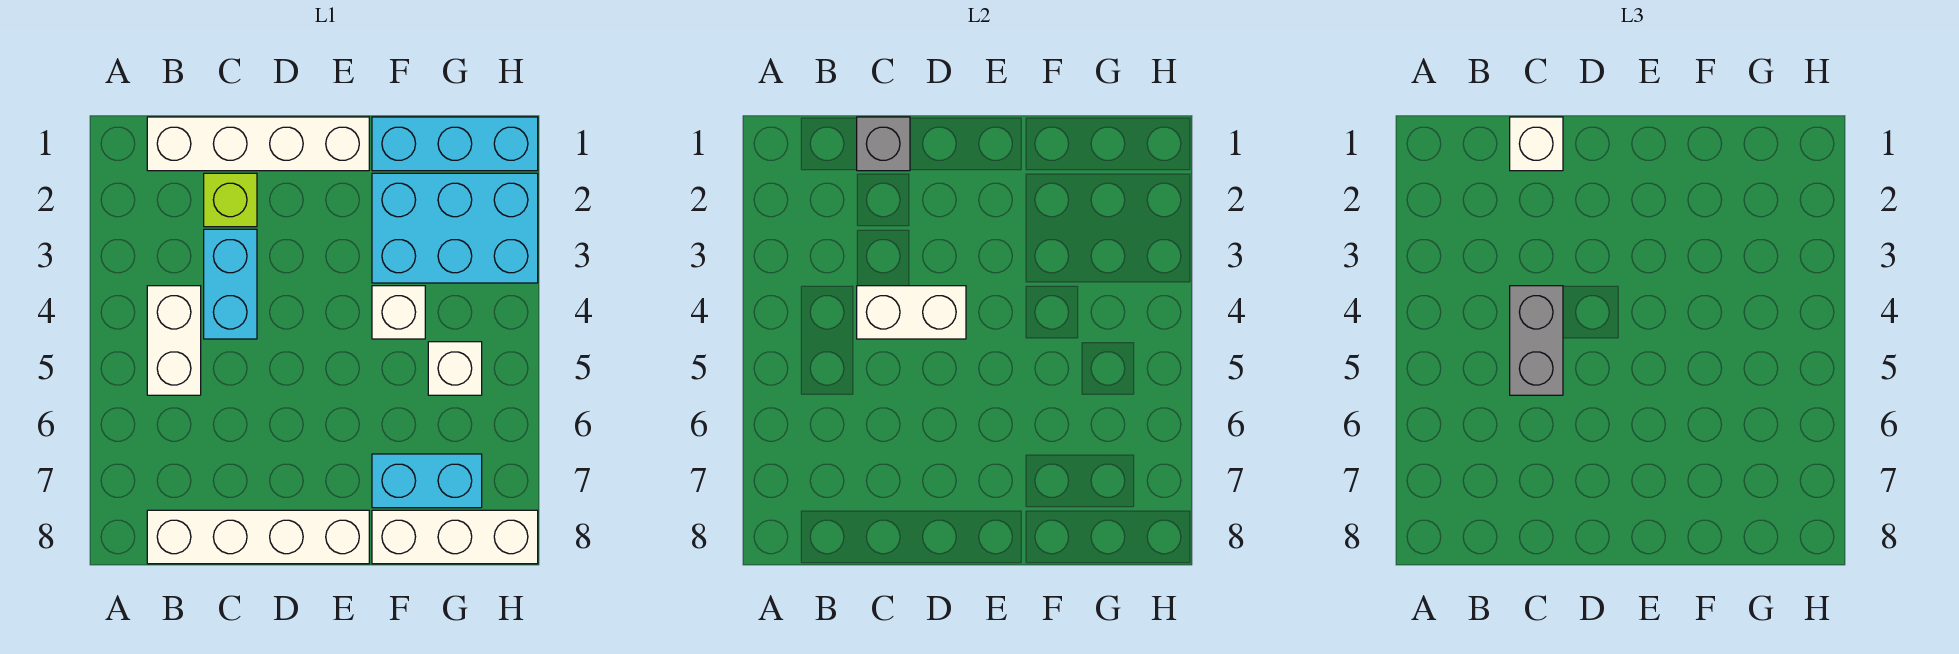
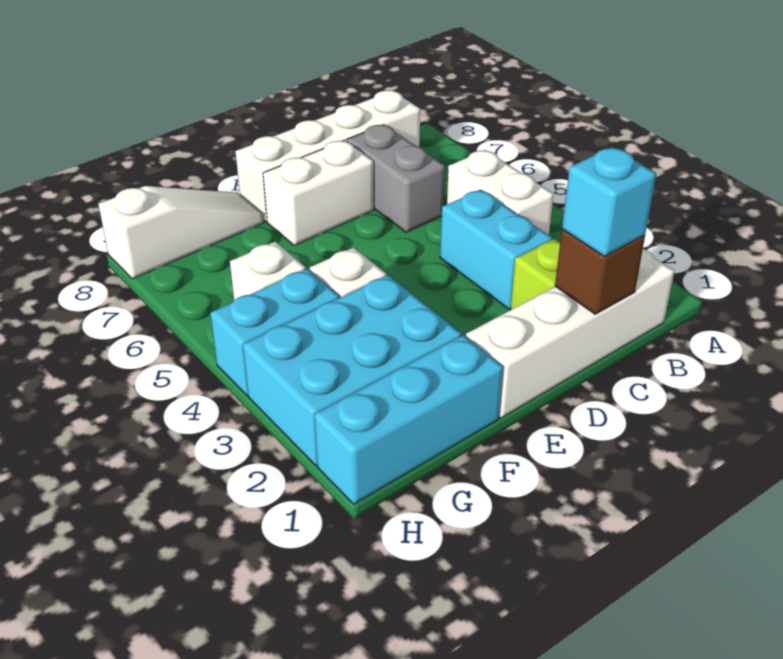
grey 1x1 brick [857,117,910,171] -> brown 1x1 brick [555,229,645,314]
white 1x1 brick [1510,117,1563,171] -> cyan 1x1 brick [562,147,656,256]
white 1x2 brick [857,286,966,339] -> white 1x2 brick moved to [263,140,374,245]
grey 1x2 brick [1510,286,1563,395] -> grey 1x2 brick moved to [347,125,445,232]
cyan 1x2 brick [372,454,482,508] -> cyan 1x2 brick moved to [210,269,340,396]
white 1x3 brick [372,510,538,564] -> white 1x3 slope [99,186,264,279]

